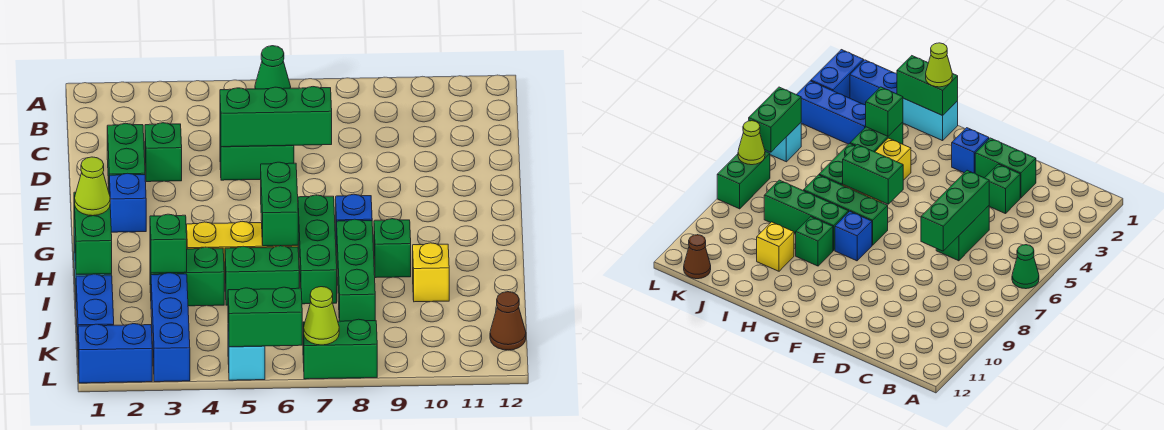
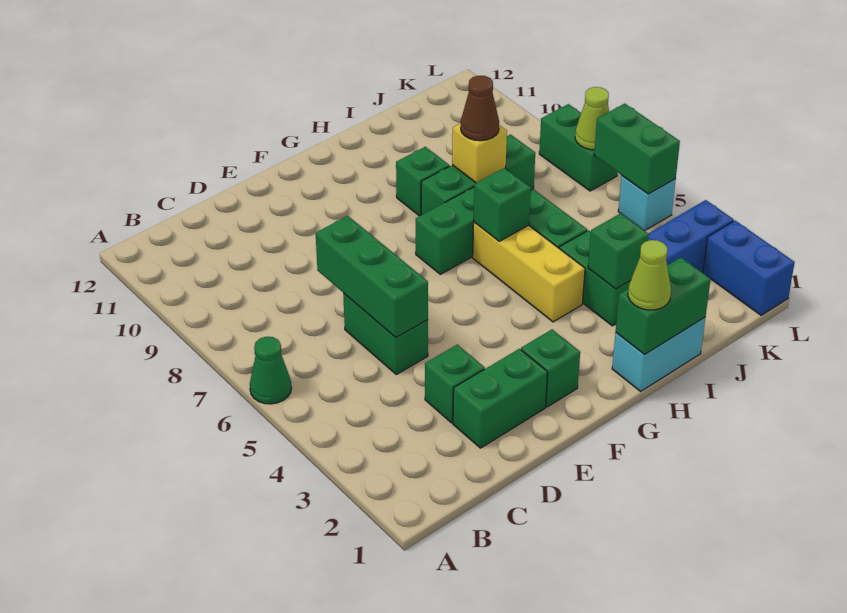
blue 1x1 brick [109,173,146,232] -> green 1x1 brick [521,329,580,407]
green 1x2 brick [261,162,298,246] -> green 1x1 brick [474,168,531,241]
blue 1x1 brick [336,194,372,253] -> none
yellow 1x1 brick [413,243,449,302] -> yellow 1x1 brick moved to [452,123,507,183]
blue 1x2 brick [76,274,114,343] -> none
brown 1x1 cone [490,292,526,350] -> brown 1x1 cone moved to [461,76,499,141]

